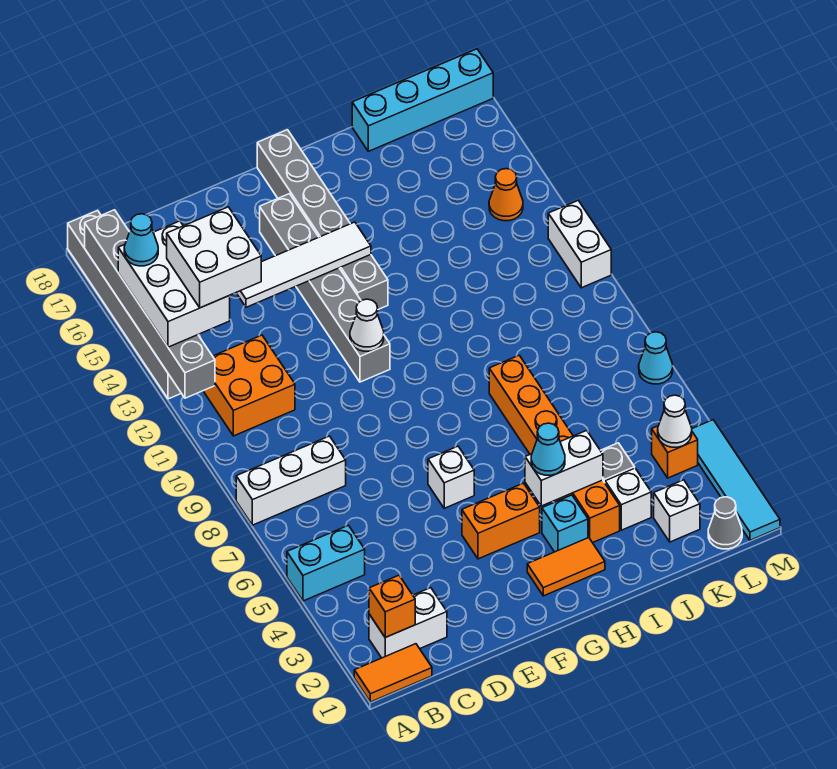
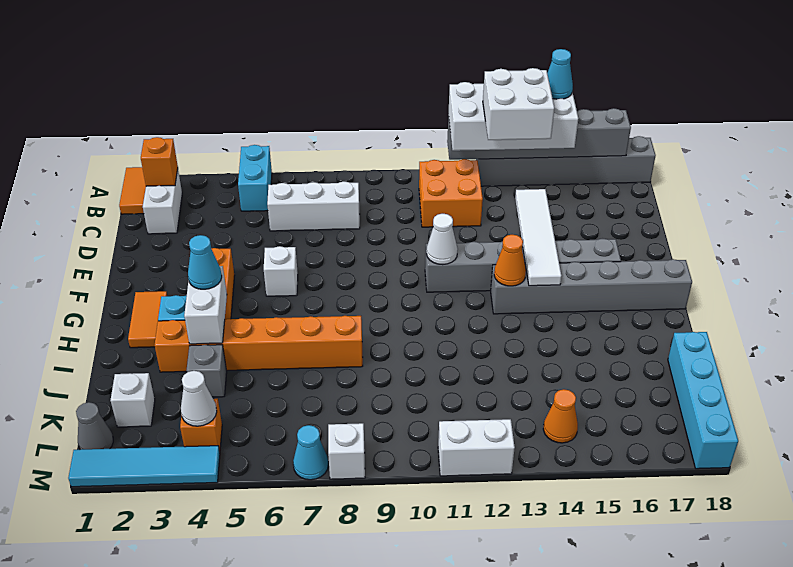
white 1x3 brick [236,436,346,525] -> white 1x3 brick turned to [267,181,360,231]
white 2x3 brick [118,221,230,347] -> white 2x4 brick [449,82,578,151]
none -> orange 1x1 cone [494,235,526,286]
white 1x1 brick [605,468,651,530] -> white 1x1 brick moved to [328,423,365,479]

